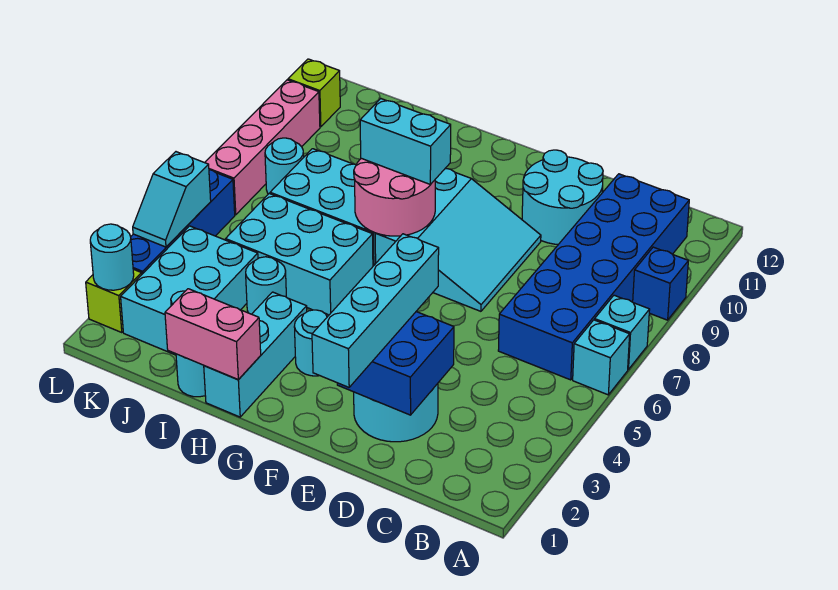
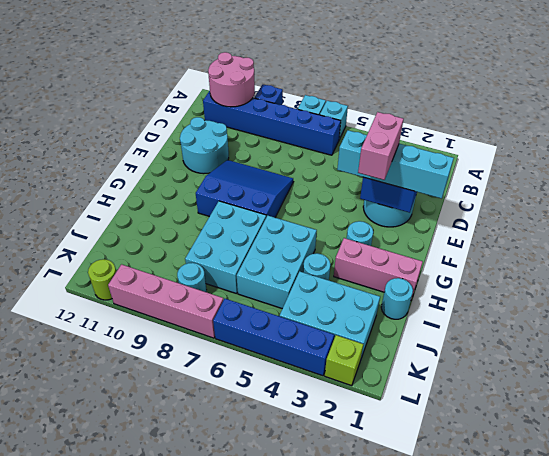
blue 2x6 brick [498,174,689,380] -> blue 1x6 brick [203,91,341,155]
cyan 3x3 slope [375,168,541,311] -> blue 3x3 slope [196,160,293,217]
pink 2x2 round brick [354,158,435,236] -> pink 2x2 round brick moved to [208,52,255,107]
cyan 1x2 brick [360,99,451,185] -> none
cyan 1x3 brick [204,292,307,417] -> pink 1x3 brick [334,238,422,300]
pink 1x2 brick [165,289,261,380] -> pink 1x2 brick moved to [358,112,404,180]
cyan 1x1 round brick [90,224,134,290] -> none
cyan 1x2 slope [133,152,211,247] -> none
lime 1x1 brick [288,59,340,127] -> lime 1x1 round brick [88,259,116,300]

